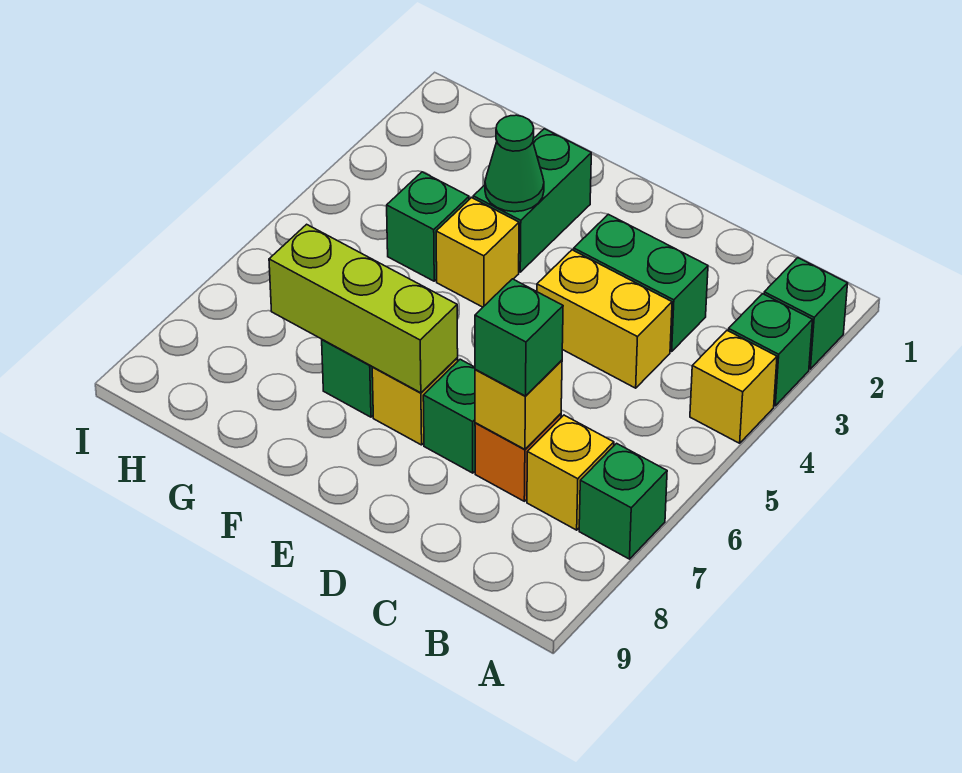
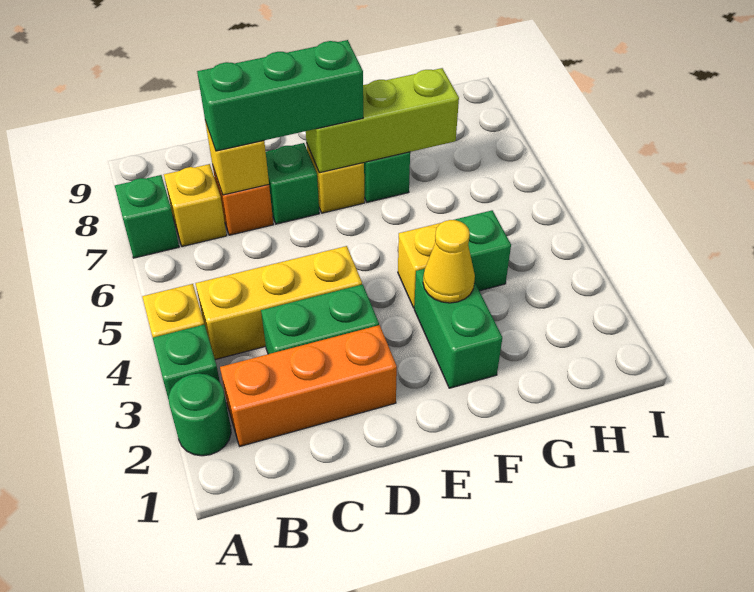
green 1x1 brick [764,258,848,369] -> green 1x1 round brick [169,374,231,456]
none -> orange 1x3 brick [220,325,397,446]
yellow 1x2 brick [537,250,672,388] -> yellow 1x3 brick [196,246,362,360]
green 1x1 brick [475,279,563,396] -> green 1x3 brick [197,40,363,151]
green 1x1 cone [485,115,544,212] -> yellow 1x1 cone [423,220,475,303]

